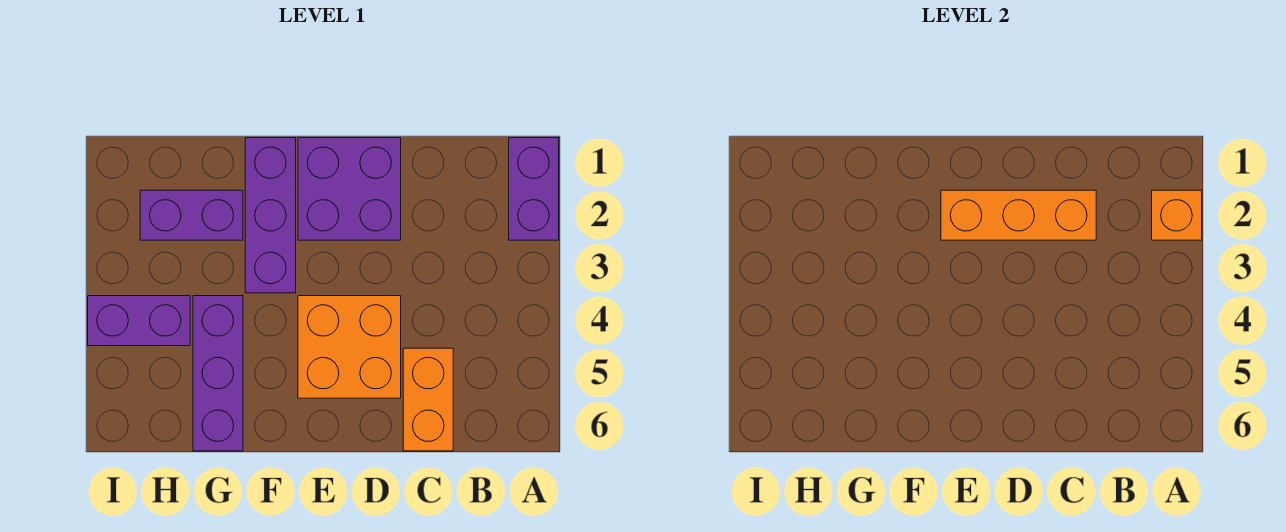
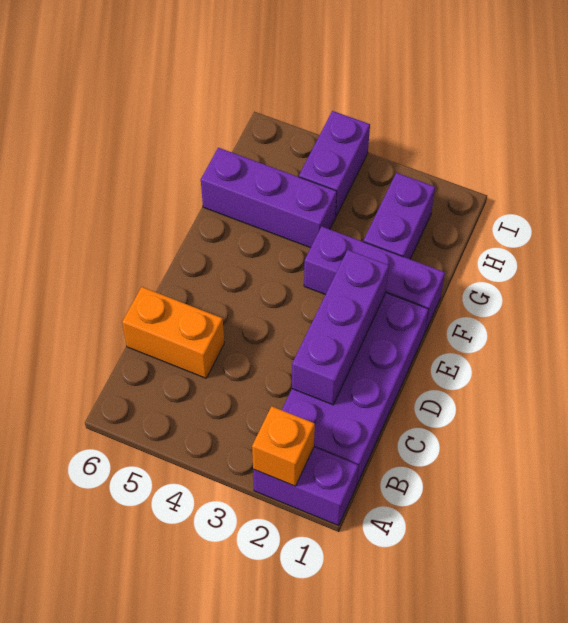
orange 1x3 brick [941,190,1096,240] -> purple 1x3 brick [292,250,389,405]
purple 2x2 brick [298,138,401,240] -> purple 2x4 brick [282,293,429,485]
orange 2x2 brick [298,296,401,398] -> none

